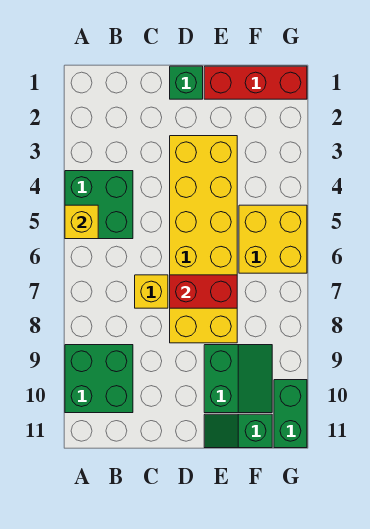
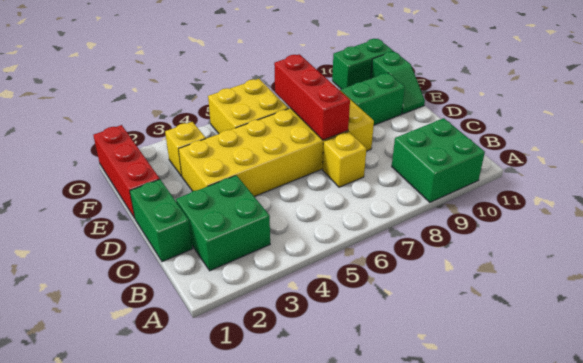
green 2x2 brick [65,171,133,239] -> green 2x2 brick moved to [176,175,270,271]
yellow 1x1 brick [65,205,98,239] -> yellow 1x1 brick moved to [165,122,206,176]
green 1x1 brick [170,66,203,99] -> green 1x2 brick [130,179,192,262]
red 1x2 brick [170,275,237,308] -> red 1x3 brick [274,54,350,140]

